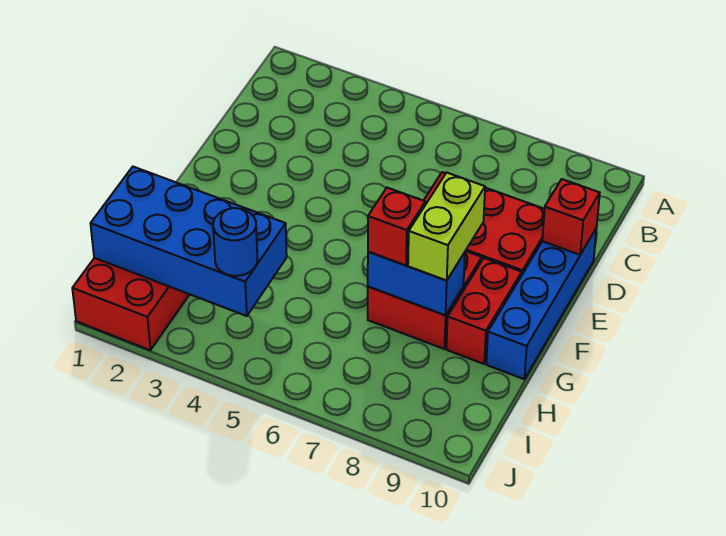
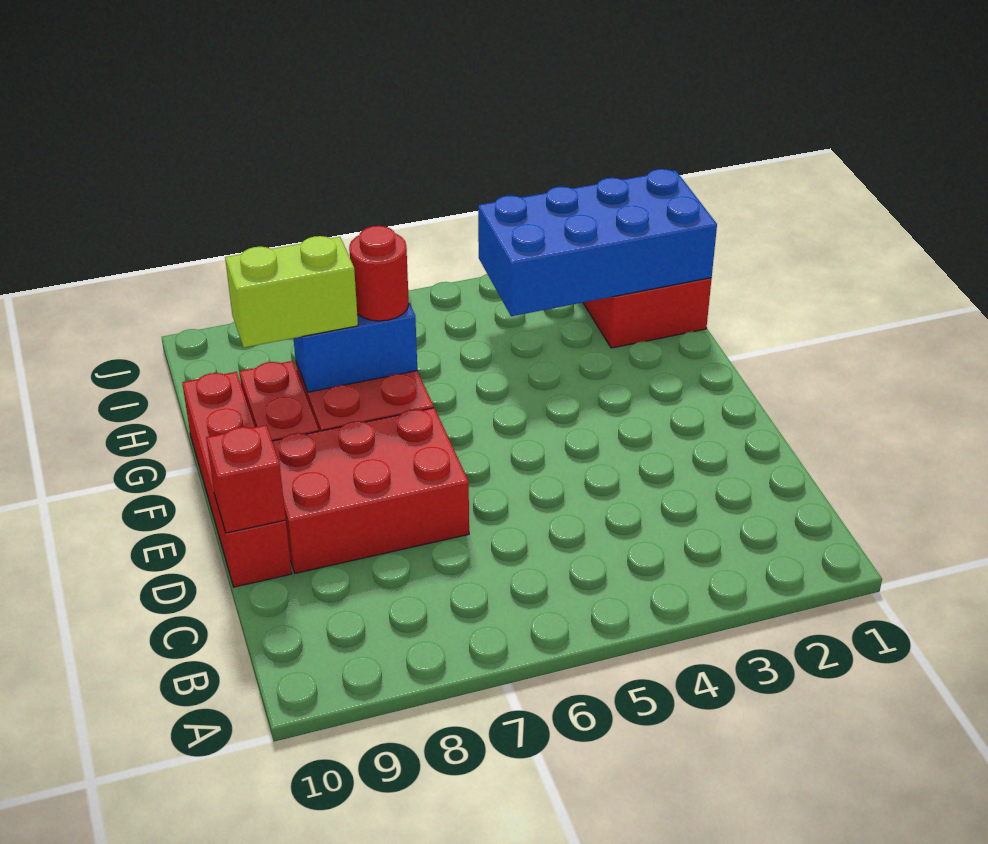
blue 1x4 brick [486,228,597,379] -> red 1x4 brick [182,372,292,587]
lime 1x2 brick [408,173,485,281] -> lime 1x2 brick turned to [225,236,358,348]
red 1x1 brick [368,188,425,265] -> red 1x1 round brick [349,226,409,321]
blue 1x1 round brick [213,208,257,276] -> none

